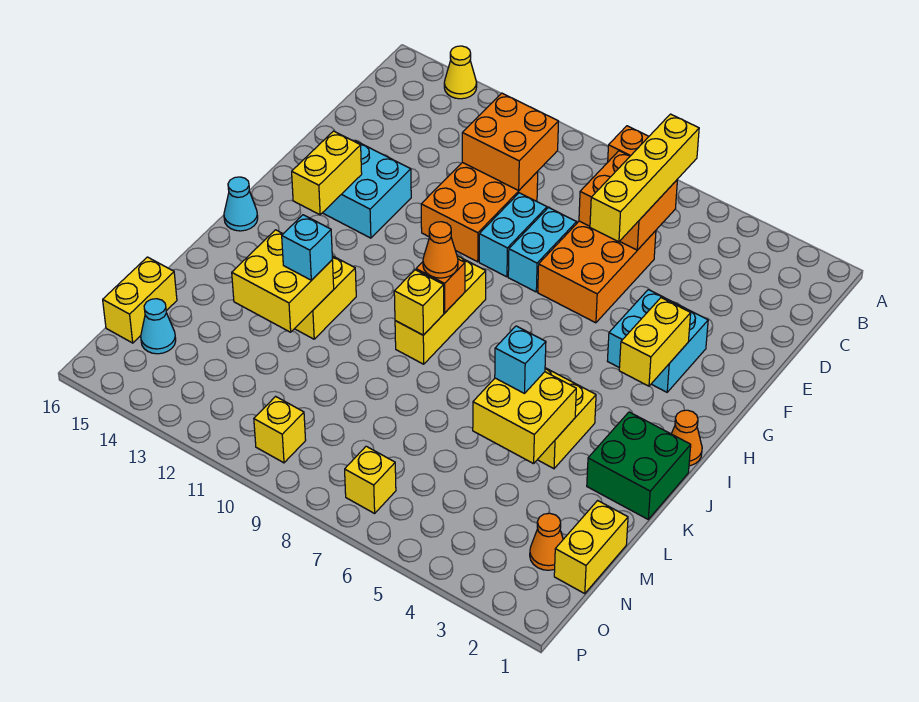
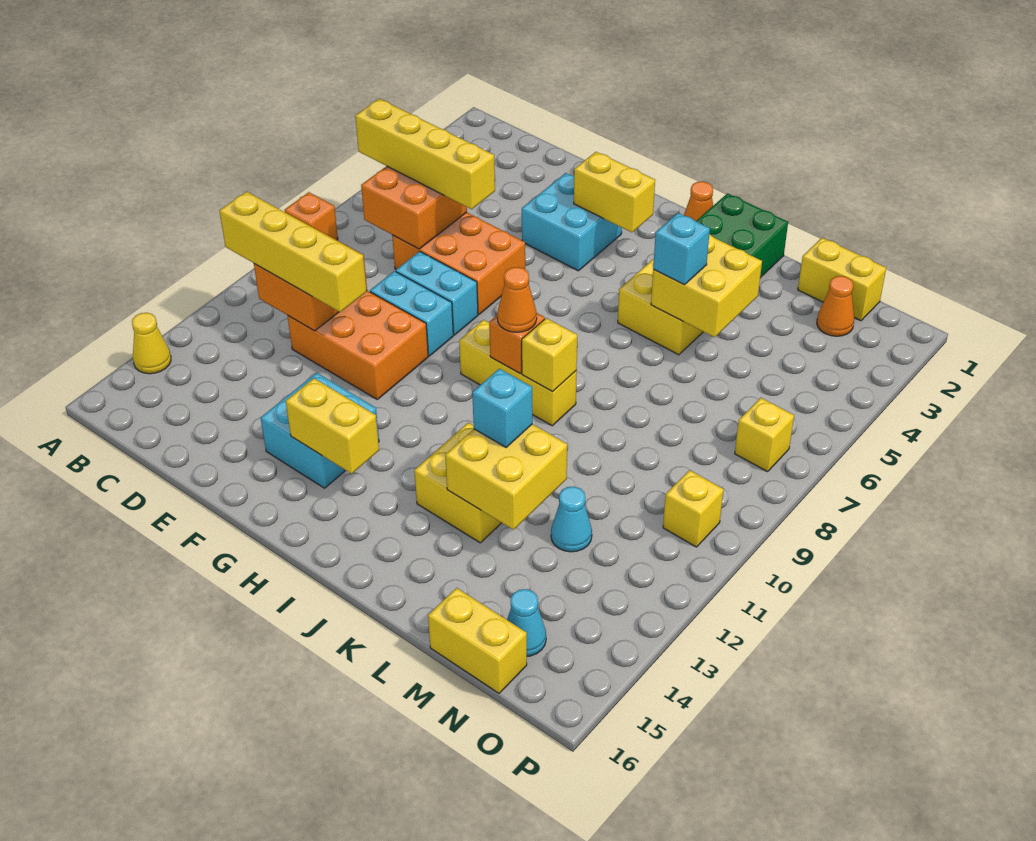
none -> yellow 1x4 brick [219,192,367,312]
cyan 1x1 cone [224,177,258,231] -> cyan 1x1 cone moved to [551,486,592,552]

